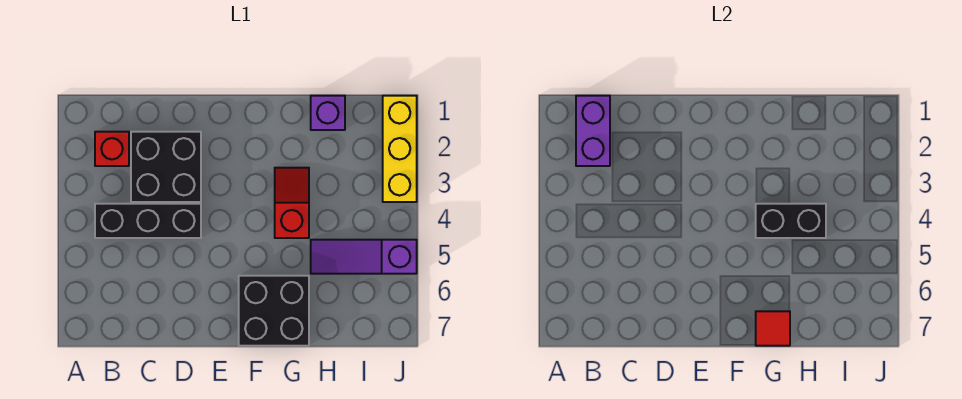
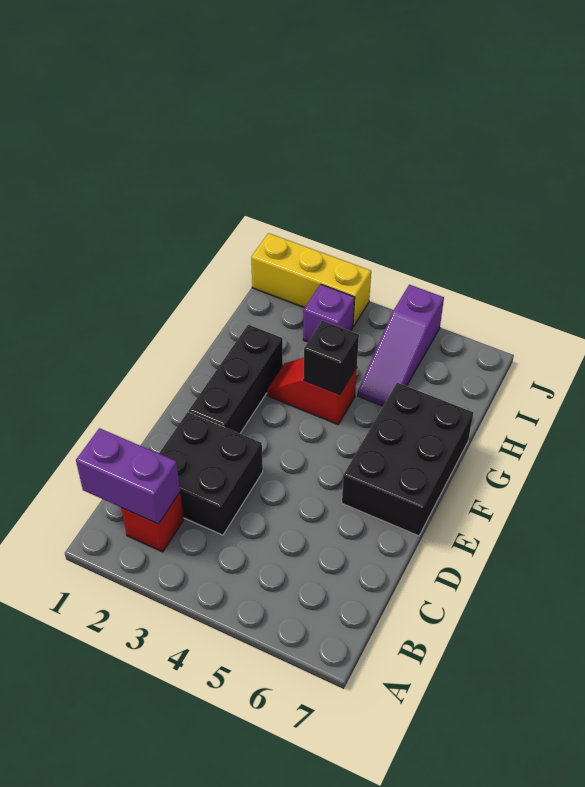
black 1x3 brick [95,204,201,238] -> black 1x3 brick moved to [189,325,283,434]
black 2x2 brick [239,276,309,346] -> black 2x3 brick [342,383,473,536]
black 1x2 brick [756,204,826,238] -> black 1x1 brick [304,321,359,395]
red 1x1 tile [756,311,790,346] -> none
purple 1x1 brick [311,96,345,130] -> purple 1x1 brick moved to [303,284,355,342]

